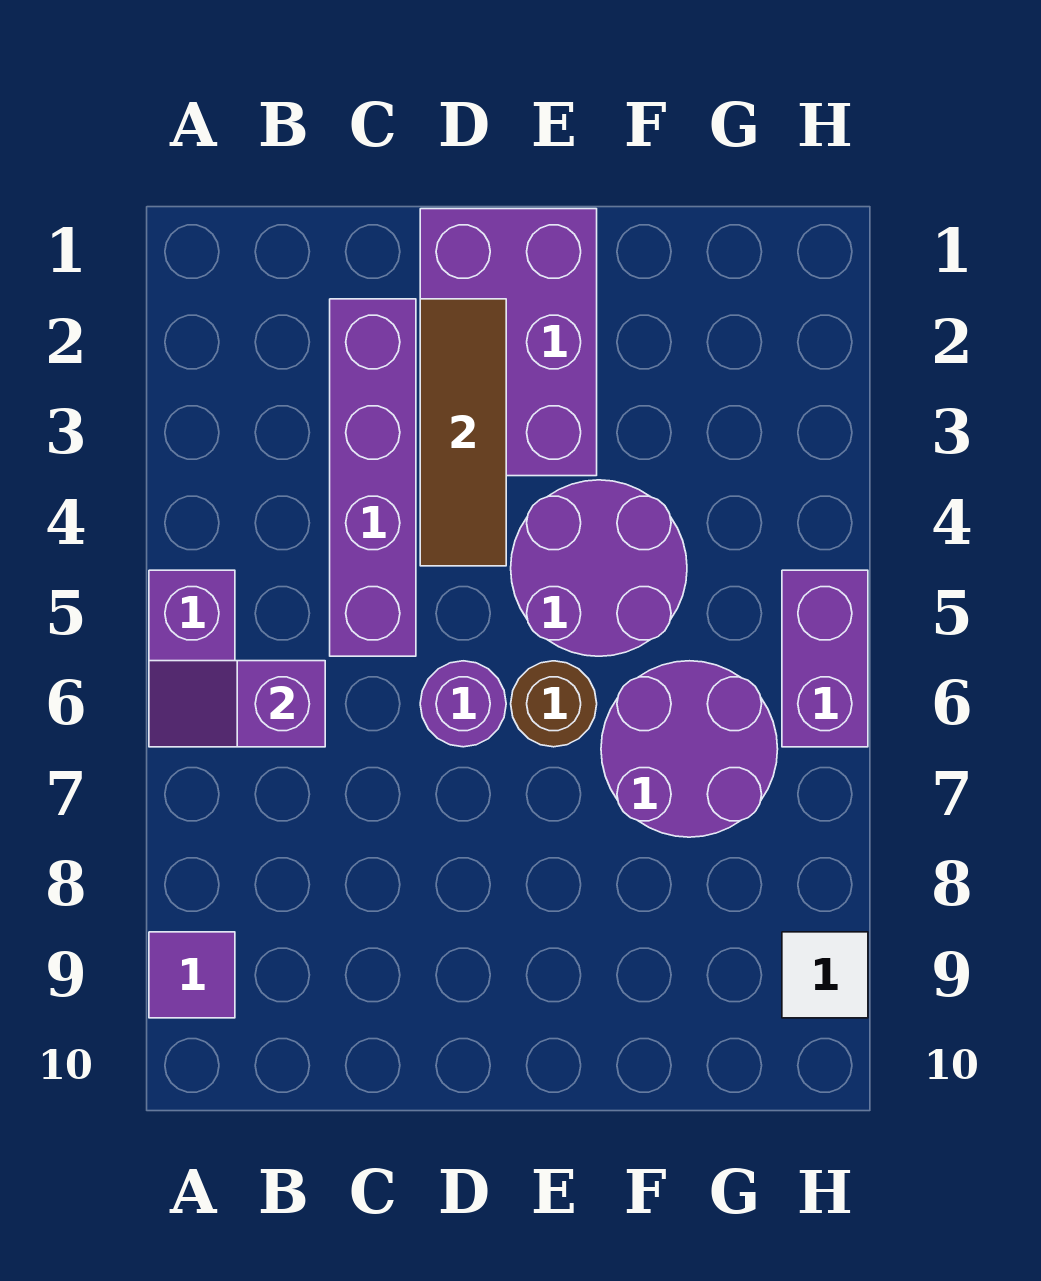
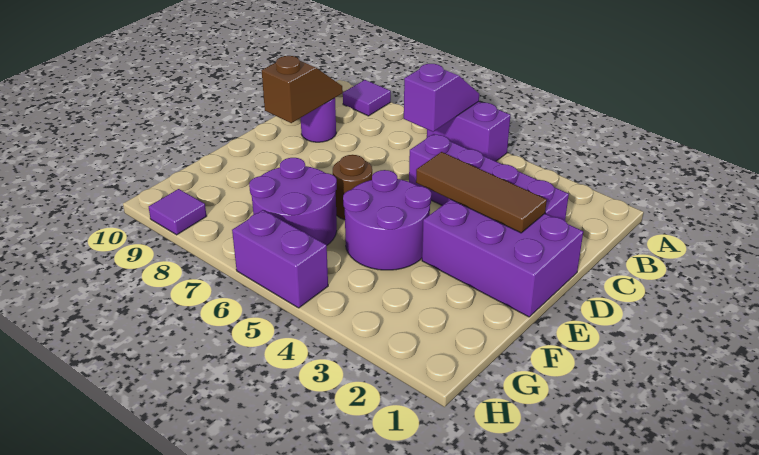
none -> brown 1x2 slope [262,56,343,123]
purple 1x1 round brick [420,661,506,747] -> purple 1x1 round brick moved to [301,98,336,142]
white 1x1 tile [782,932,868,1018] -> purple 1x1 tile [149,189,206,235]

